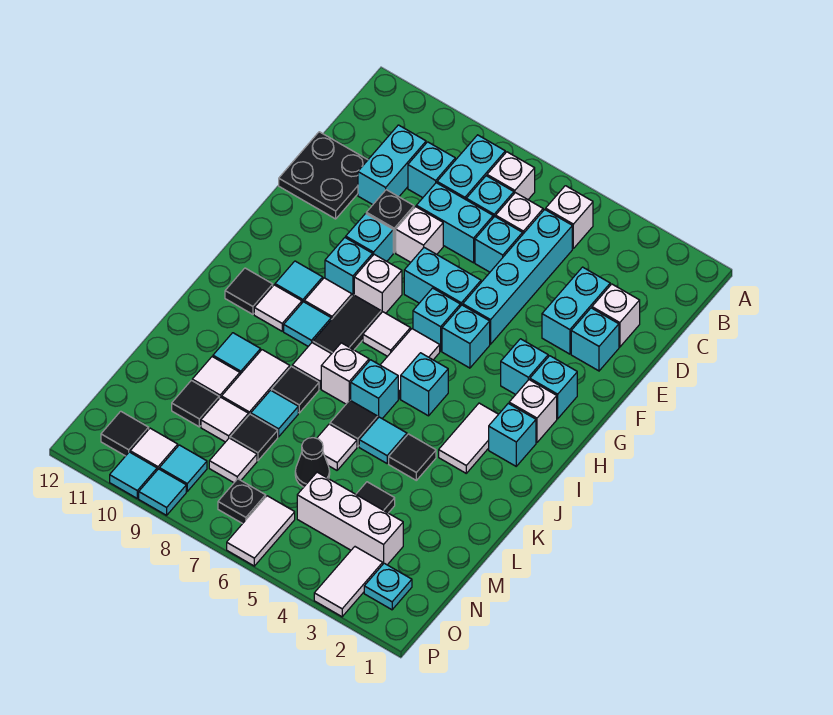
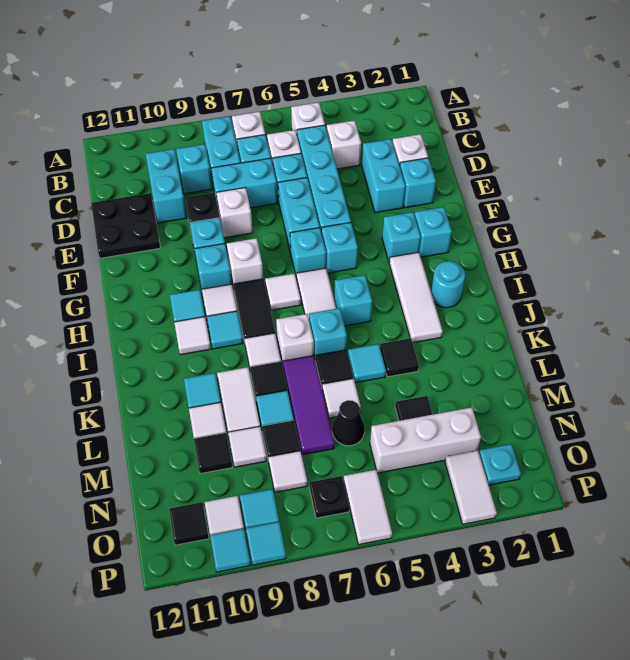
cyan 1x2 brick [404,248,481,306] -> cyan 1x2 brick turned to [278,178,320,252]
white 1x1 brick [509,380,557,443] -> white 1x1 brick moved to [327,120,361,169]
cyan 1x1 brick [489,403,536,466] -> cyan 1x1 round brick [431,261,465,308]
white 1x2 tile [439,403,498,473] -> white 1x3 tile [389,252,443,343]
black 1x1 tile [225,268,273,314] -> none
none -> purple 1x3 tile [283,356,334,455]

